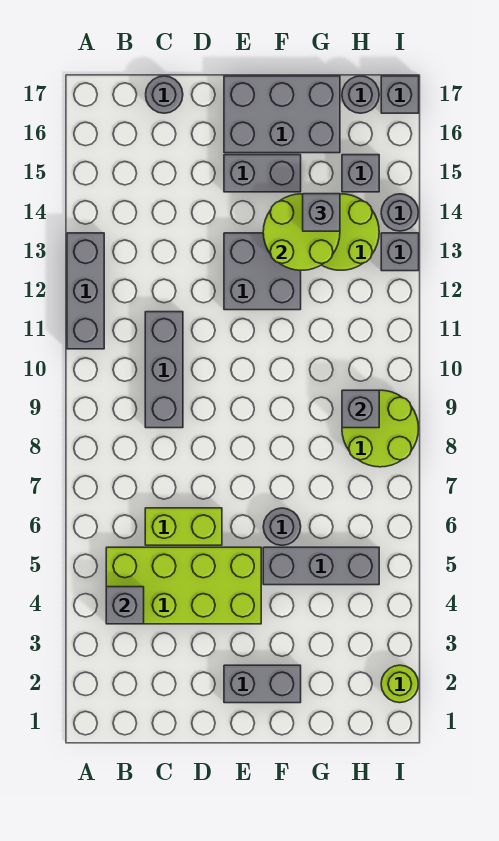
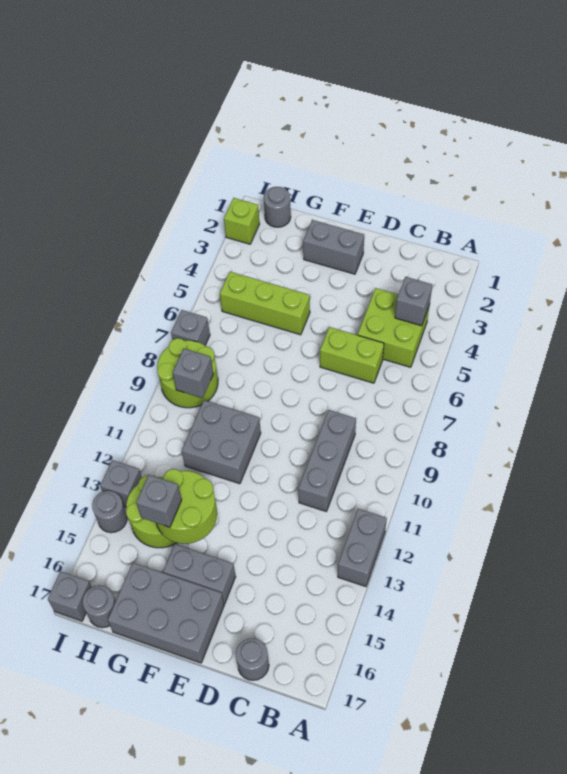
grey 1x3 brick [67,233,104,349] -> grey 1x2 brick [338,509,387,587]
lime 2x4 brick [106,547,261,624] -> lime 2x2 brick [358,288,430,367]
grey 2x2 brick [224,233,301,310] -> grey 2x2 brick moved to [182,400,261,484]
grey 1x3 brick [263,547,379,585] -> lime 1x3 brick [220,272,310,335]
grey 1x1 round brick [263,508,301,545] -> grey 1x1 round brick moved to [264,187,291,227]
grey 1x1 brick [342,155,379,192] -> grey 1x1 brick moved to [171,310,210,345]
lime 1x1 round brick [381,665,419,703] -> lime 1x1 brick [224,198,259,244]

